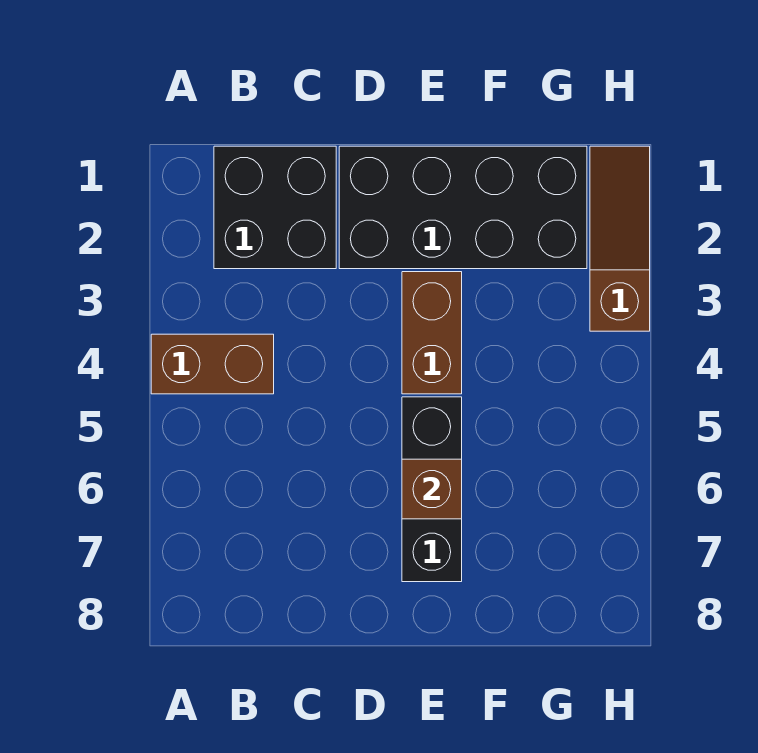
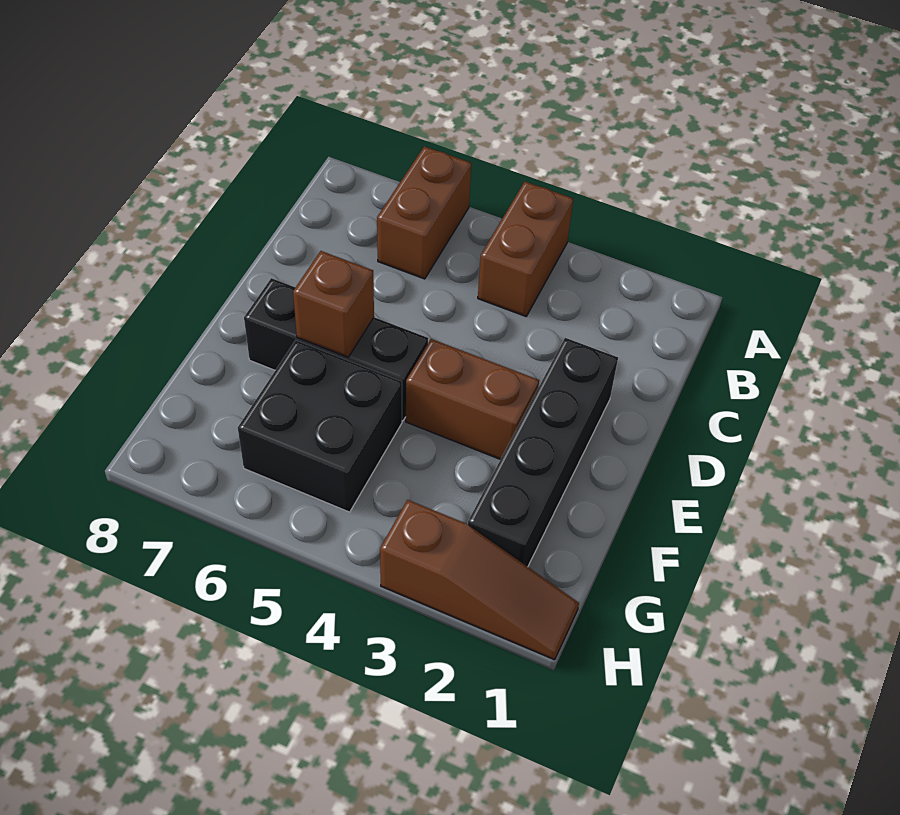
none -> brown 1x2 brick [377,146,471,279]
black 2x2 brick [214,146,336,269] -> black 2x2 brick moved to [238,340,402,512]
black 2x4 brick [339,146,587,269] -> black 1x4 brick [468,338,618,567]

